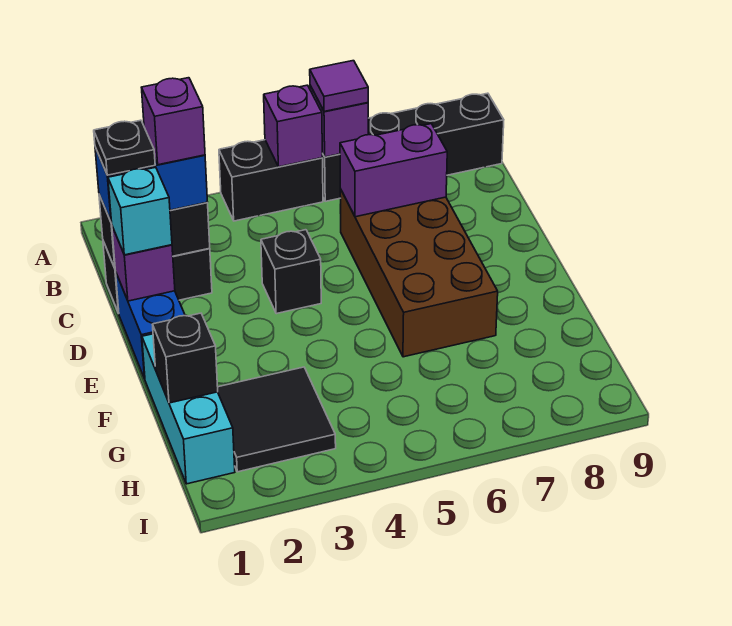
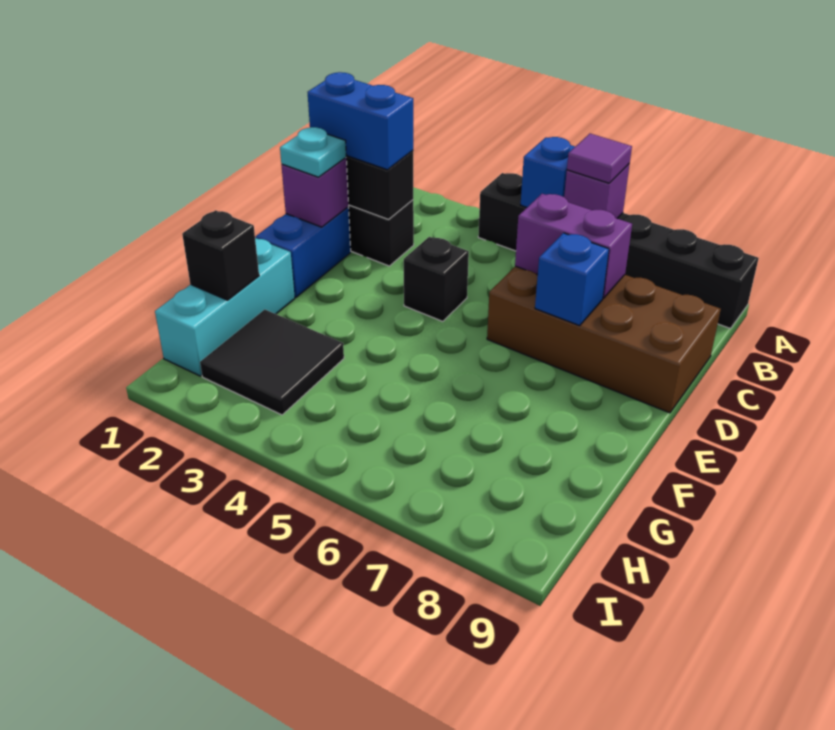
purple 1x1 brick [264,85,323,167] -> blue 1x1 brick [521,137,575,208]
black 1x1 plate [94,120,155,175] -> none
purple 1x1 brick [141,78,205,165] -> none
brown 2x4 brick [340,189,498,357] -> brown 2x4 brick turned to [487,266,721,413]
cyan 1x1 brick [108,167,172,255] -> cyan 1x1 plate [280,127,346,177]
none -> blue 1x1 brick [535,233,609,326]

